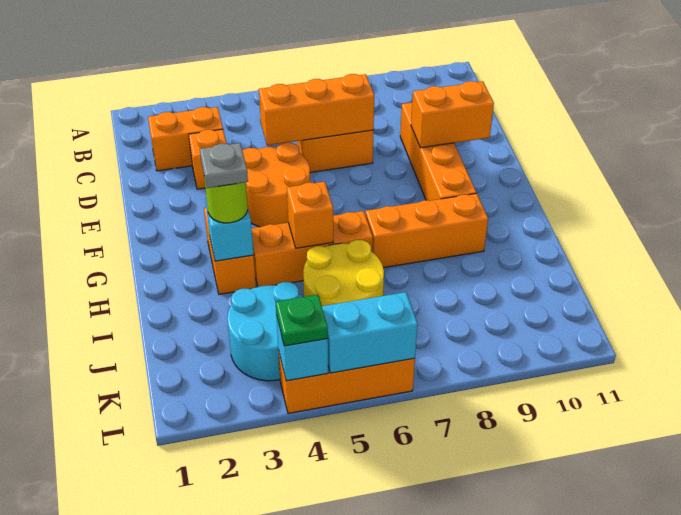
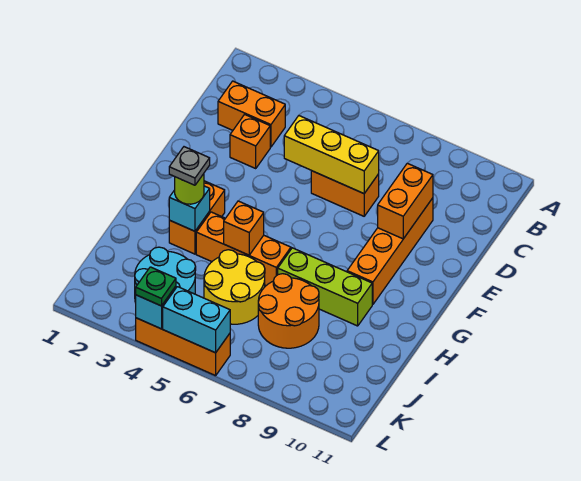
orange 1x3 brick [259,74,374,145] -> yellow 1x3 brick [284,116,379,194]
orange 2x2 round brick [242,143,310,227] -> orange 2x2 round brick moved to [258,274,319,348]
orange 1x2 brick [411,81,494,148] -> orange 1x2 brick turned to [378,163,433,239]
orange 1x3 brick [366,193,488,268] -> lime 1x3 brick [278,248,372,326]

